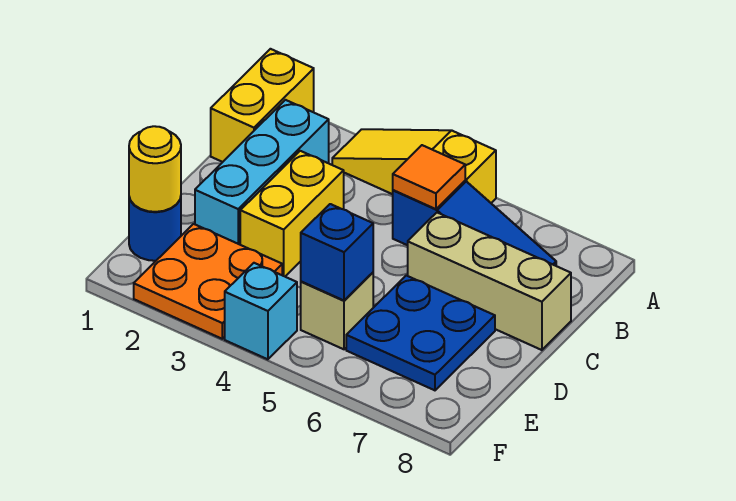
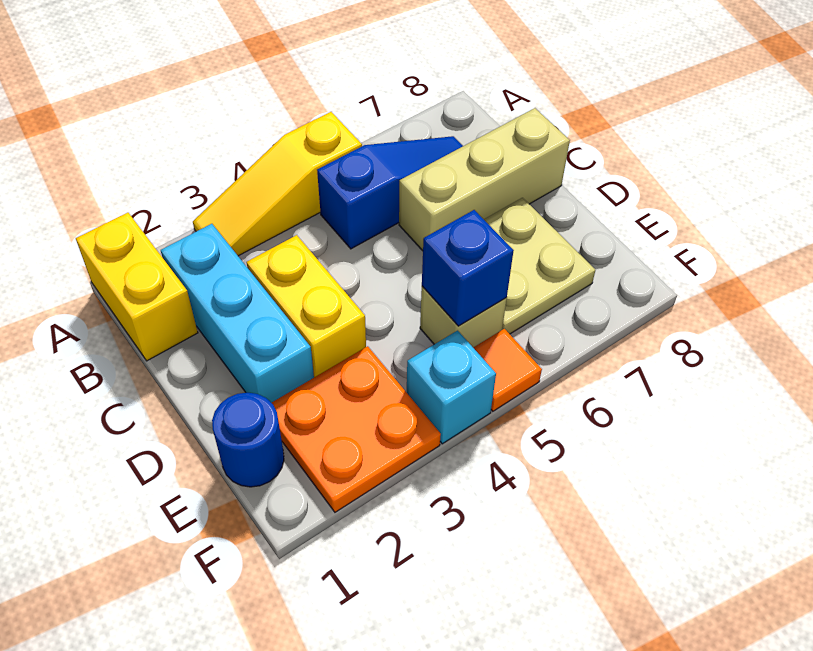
orange 1x1 tile [393,145,465,209] -> orange 1x1 tile moved to [473,329,542,411]
blue 2x2 plate [346,275,495,390] -> tan 2x2 plate [484,198,595,334]
yellow 1x1 round brick [129,126,181,212] -> none

